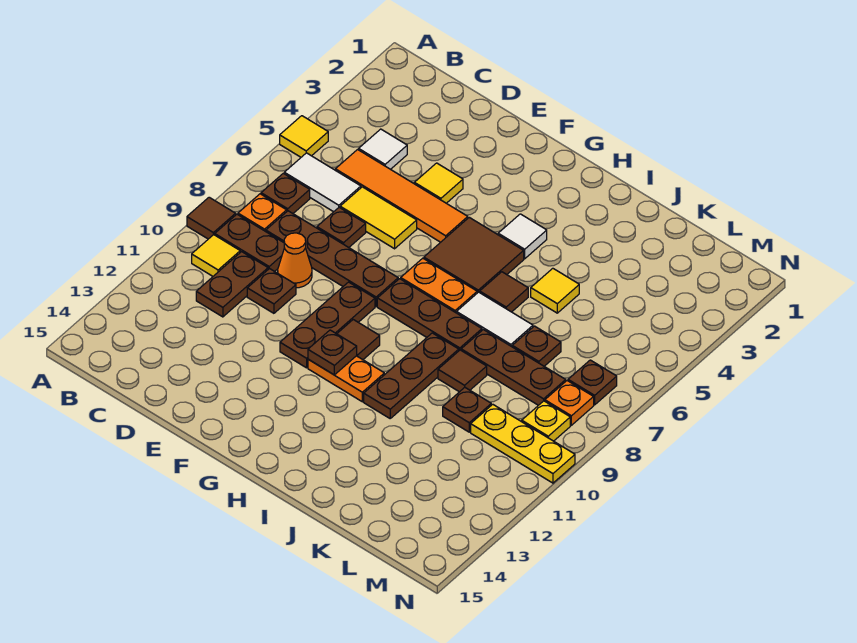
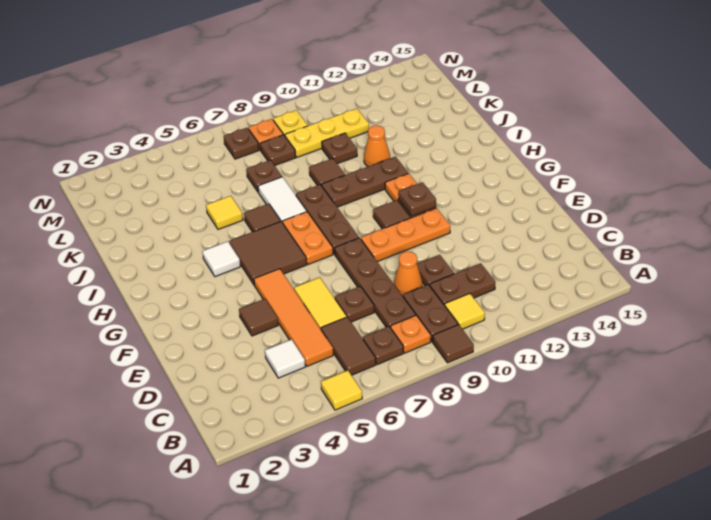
white 1x2 tile [284,153,361,212] -> brown 1x2 tile [321,317,376,375]
yellow 1x1 tile [414,163,463,203] -> brown 1x1 tile [239,299,278,336]
brown 1x3 plate [280,282,375,368] -> orange 1x3 plate [361,208,450,262]
brown 1x3 plate [461,330,566,405] -> brown 1x1 plate [260,135,296,166]
none -> orange 1x1 cone [364,125,390,167]
yellow 1x3 plate [471,404,575,483] -> yellow 1x3 plate turned to [285,109,369,157]

